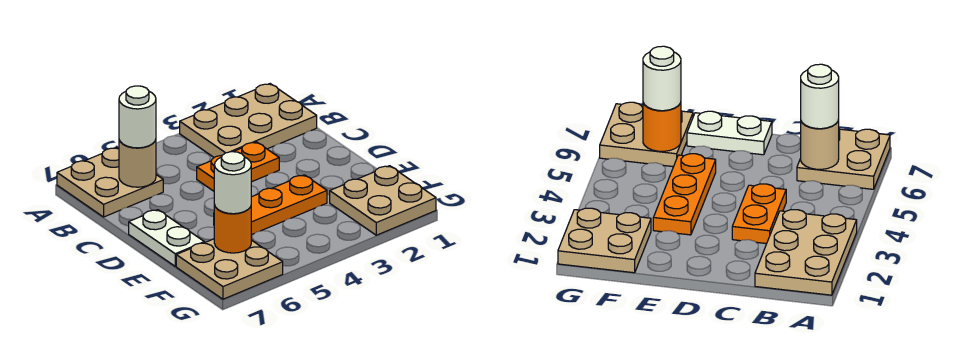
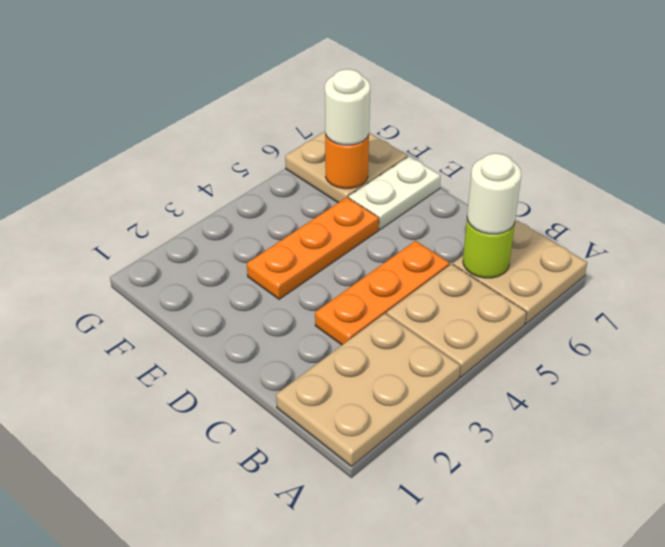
tan 1x1 round brick [119,140,156,187] -> lime 1x1 round brick [463,219,515,278]
orange 1x2 plate [197,142,279,191] -> orange 1x3 plate [315,241,450,345]
white 1x2 plate [129,210,204,266] -> white 1x2 plate turned to [349,156,441,230]
tan 2x2 plate [330,166,436,235] -> tan 2x2 plate moved to [387,264,526,377]

